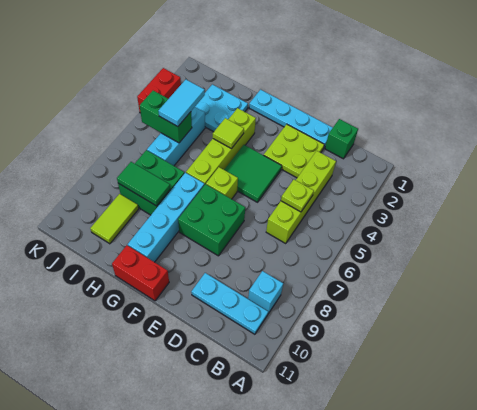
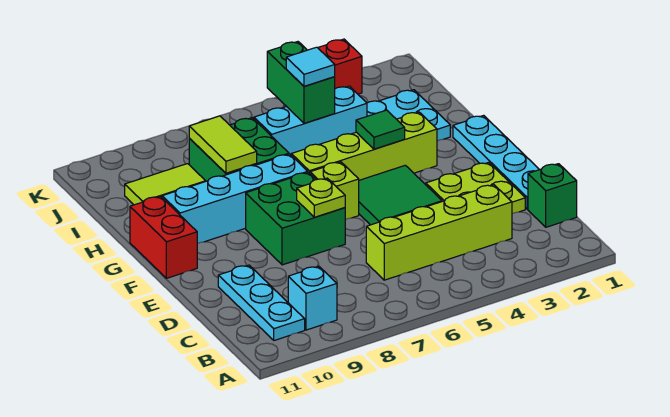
lime 1x1 plate [281,180,314,212] -> lime 1x1 plate moved to [297,178,345,217]
lime 1x1 tile [213,118,244,149] -> green 1x1 tile [356,110,405,149]
green 1x2 tile [117,162,170,206] -> lime 1x2 tile [189,116,257,173]
cyan 1x2 tile [159,80,205,127] -> cyan 1x1 tile [286,47,335,86]

